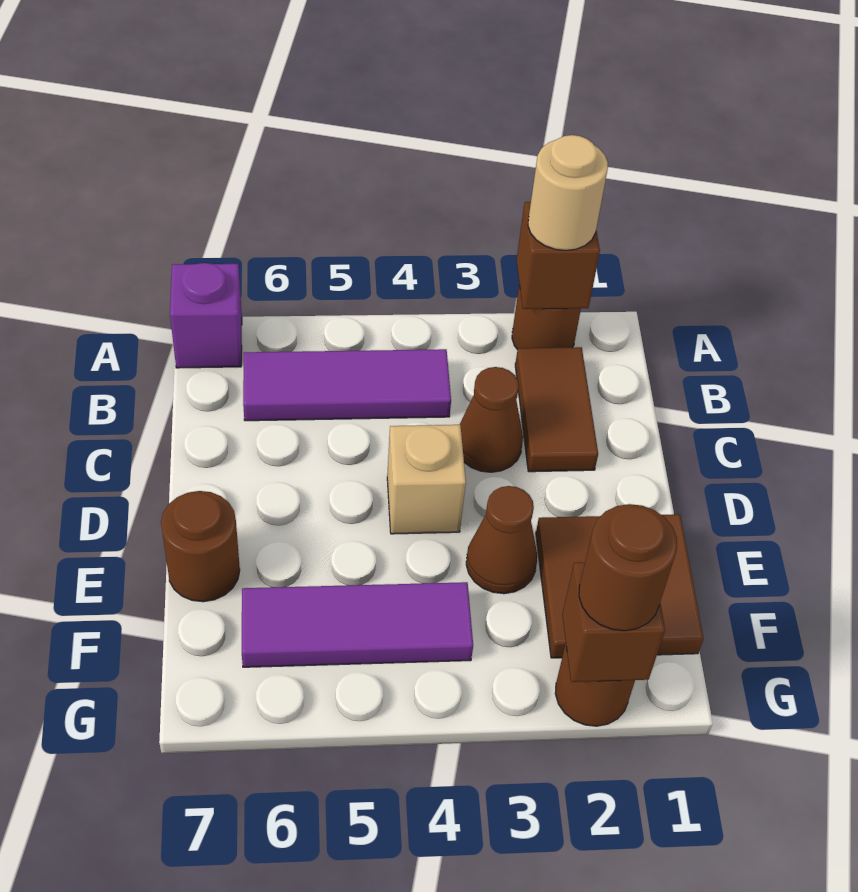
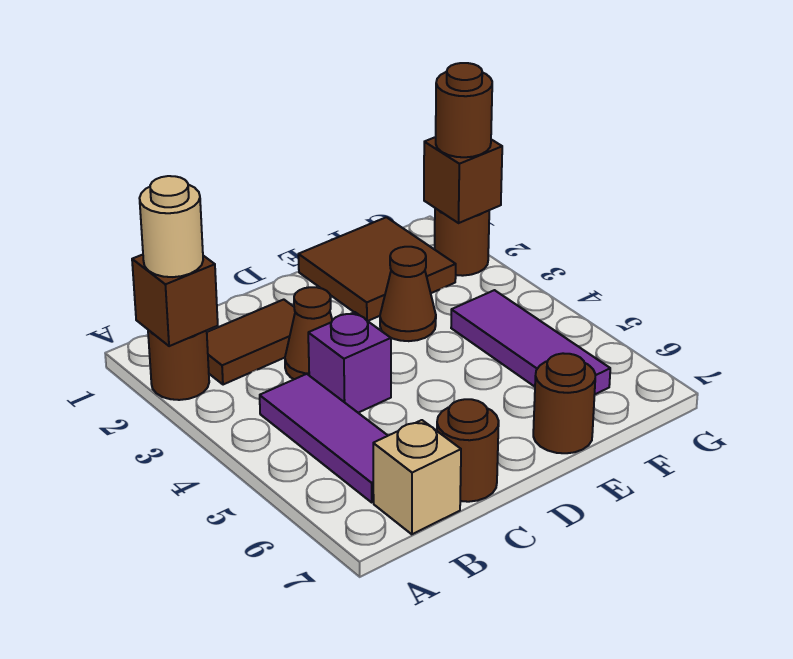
purple 1x1 brick [170,263,242,368] -> purple 1x1 brick moved to [308,312,391,413]
none -> brown 1x1 round brick [437,399,499,502]
tan 1x1 brick [387,425,466,534] -> tan 1x1 brick moved to [373,420,461,534]

